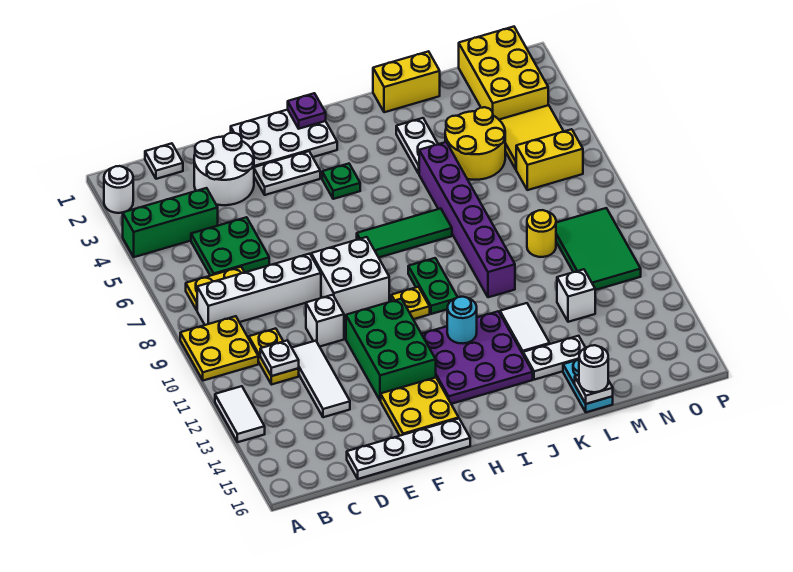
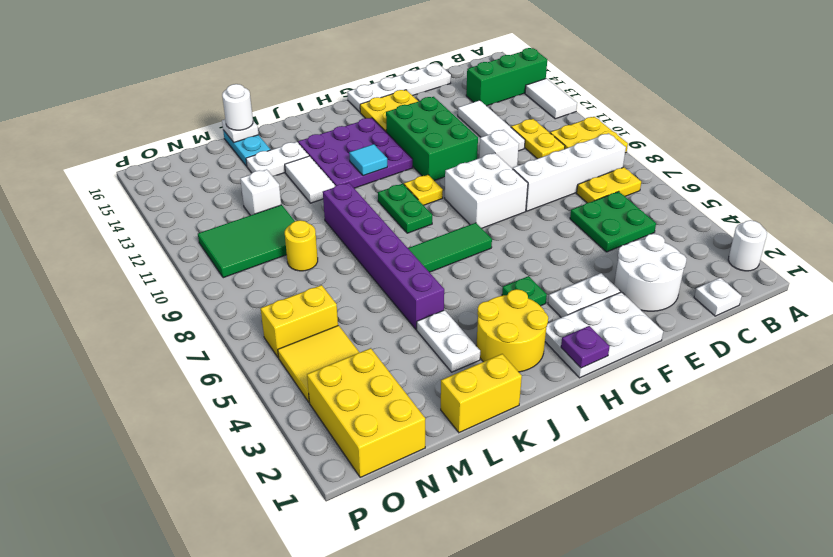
green 1x3 brick [123,188,218,257] -> green 1x3 brick moved to [466,48,547,106]
white 1x1 plate [260,340,299,376] -> none
cyan 1x1 round brick [447,297,477,344] -> cyan 1x1 tile [349,144,387,176]
yellow 2x2 round brick [445,107,505,180] -> yellow 2x2 round brick moved to [476,289,548,372]
green 2x3 tile [556,208,641,290] -> green 2x3 tile turned to [198,205,295,278]

